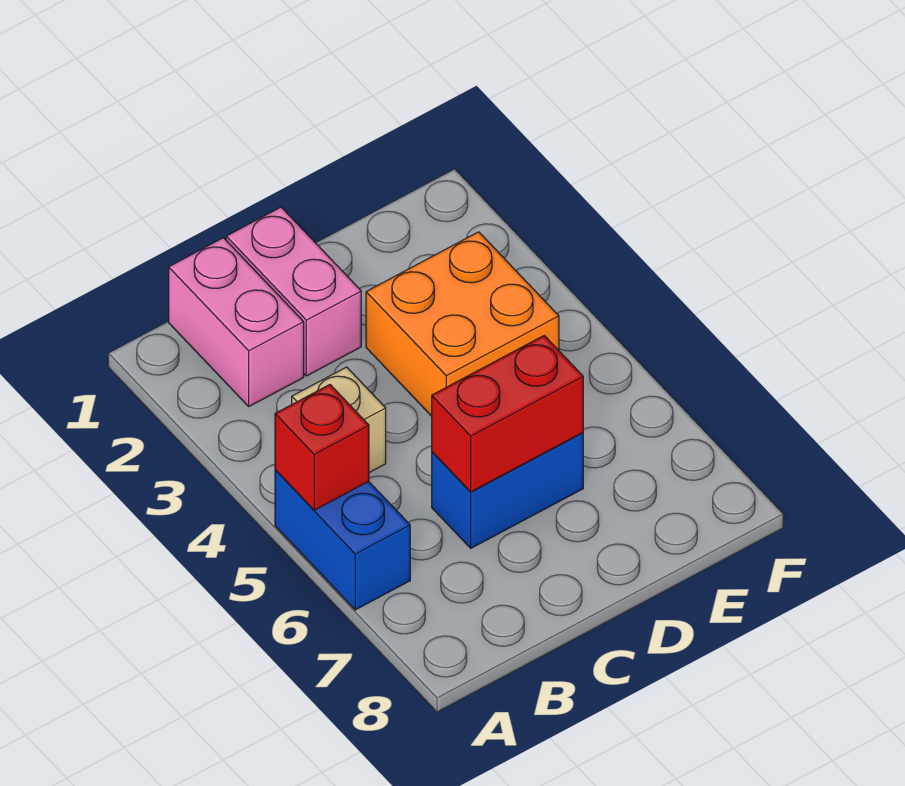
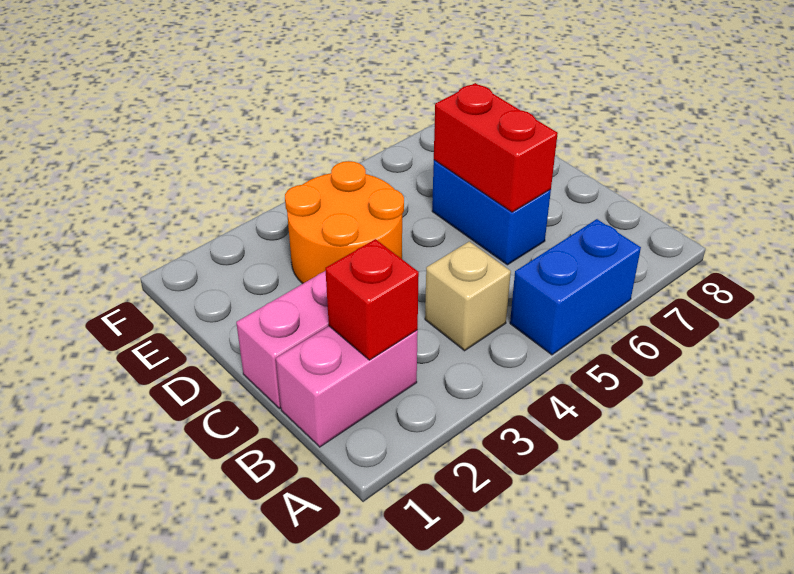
red 1x1 brick [275,385,369,510] -> red 1x1 brick moved to [325,239,419,360]
orange 2x2 brick [366,232,559,416] -> orange 2x2 round brick [285,161,404,284]

